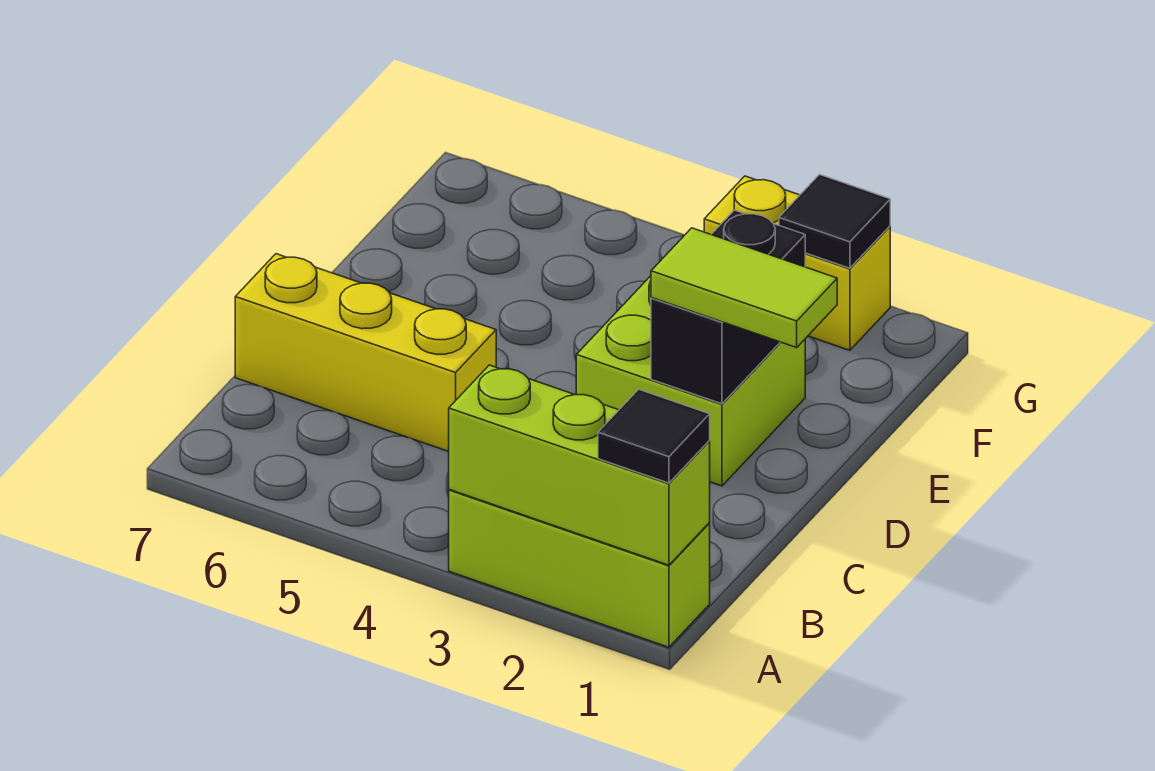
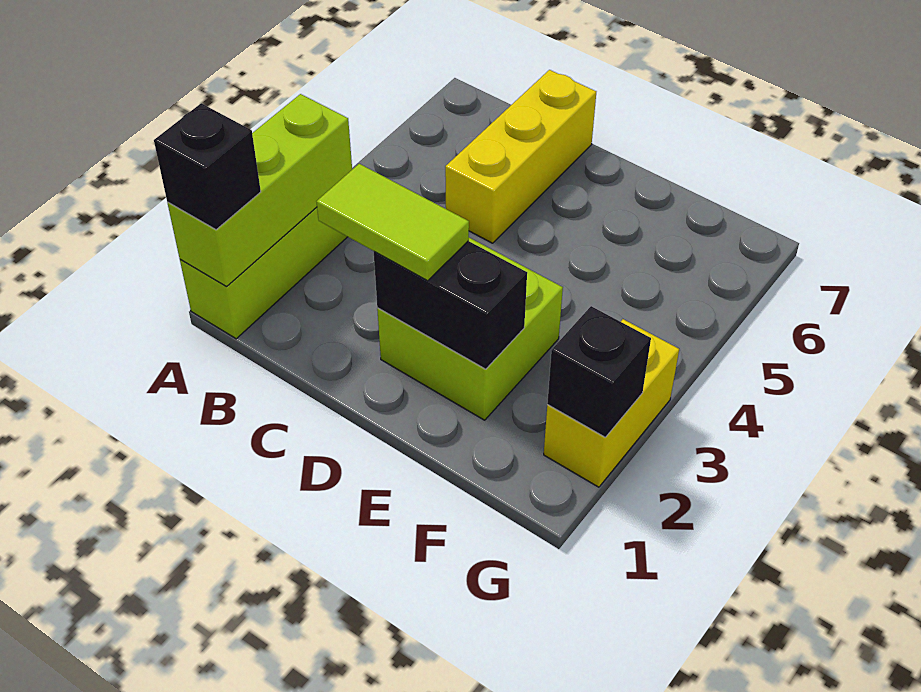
black 1x1 tile [598,389,710,483] -> black 1x1 brick [154,103,261,230]
lime 1x2 tile [651,228,837,348] -> lime 1x2 tile turned to [317,164,469,281]
black 1x1 tile [779,175,890,268] -> black 1x1 brick [547,306,651,437]

